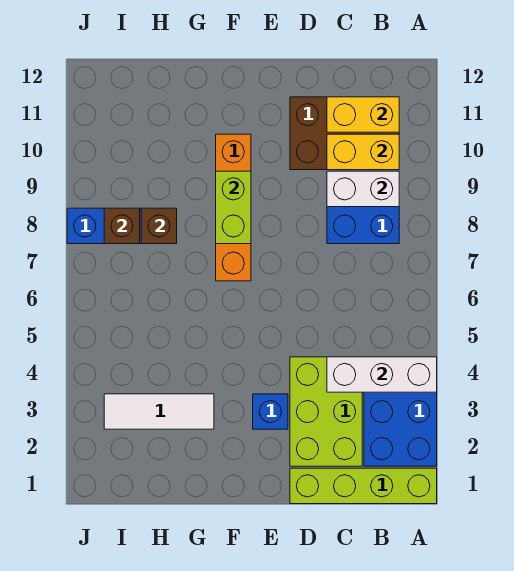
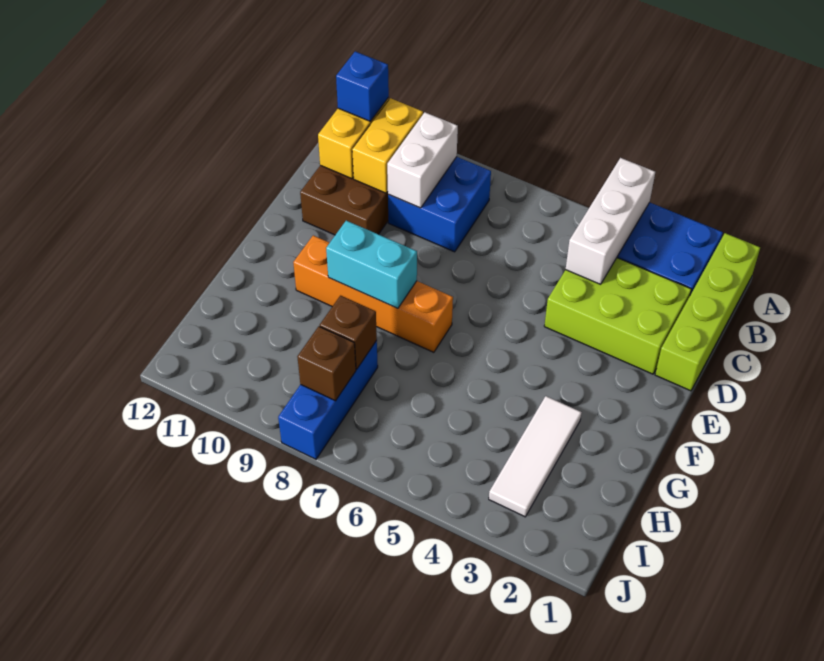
blue 1x1 brick [253,394,288,429] -> blue 1x1 brick moved to [336,51,389,121]
lime 1x2 brick [216,171,251,244] -> cyan 1x2 brick [326,221,417,308]

